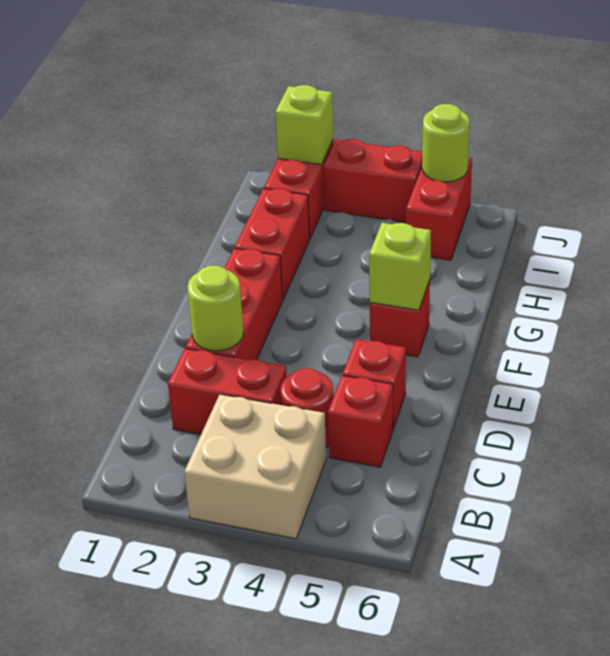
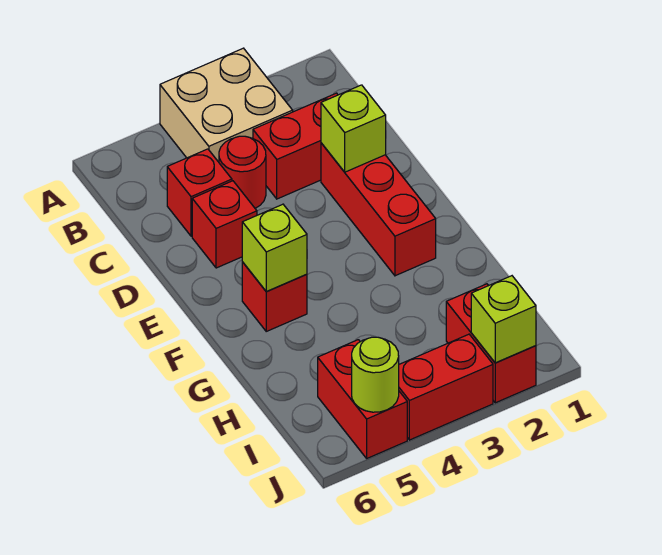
lime 1x1 round brick [187,266,243,351] -> lime 1x1 brick [321,85,386,172]
red 1x2 brick [235,188,310,299] -> none

